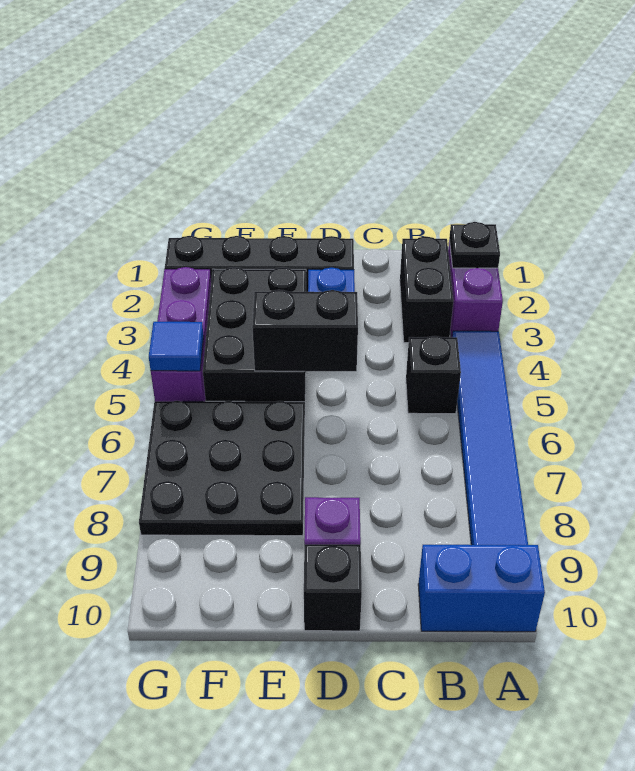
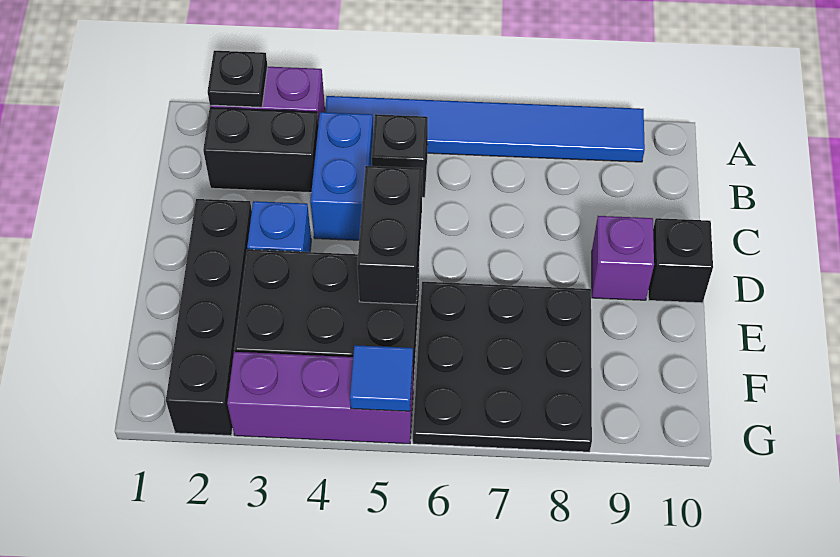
blue 1x2 brick [418,545,545,632] -> blue 1x2 brick moved to [310,112,373,240]

